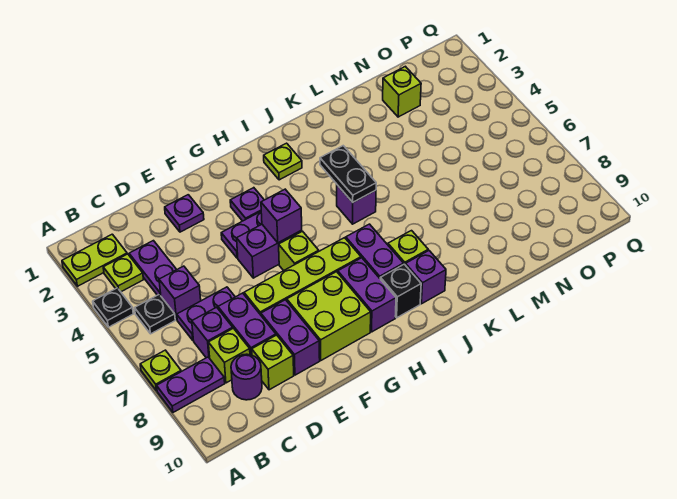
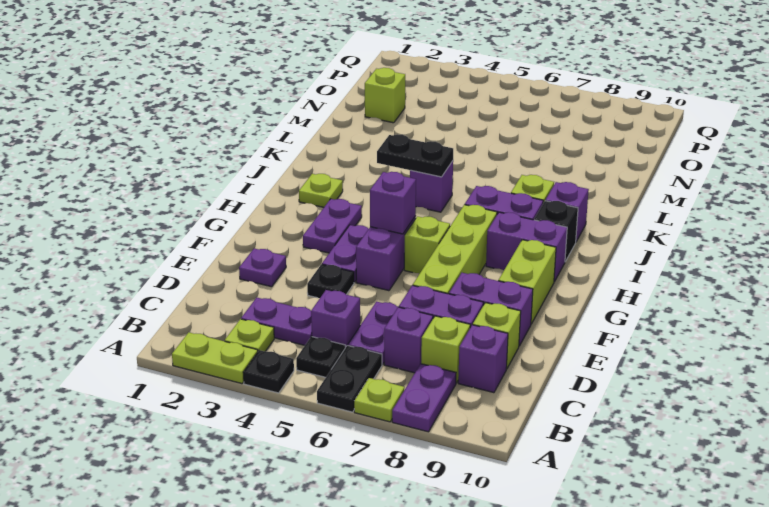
lime 1x2 plate [62,234,127,286] -> lime 1x2 plate turned to [172,332,258,384]
none -> black 1x2 plate [317,345,382,412]
purple 1x1 round brick [231,354,262,400] -> purple 1x1 brick [458,325,508,393]
none -> black 1x1 plate [307,264,354,298]
lime 2x2 brick [287,272,371,360] -> lime 1x2 brick [498,240,556,324]
purple 1x1 plate [230,188,264,221] -> purple 1x2 plate [303,199,362,253]

